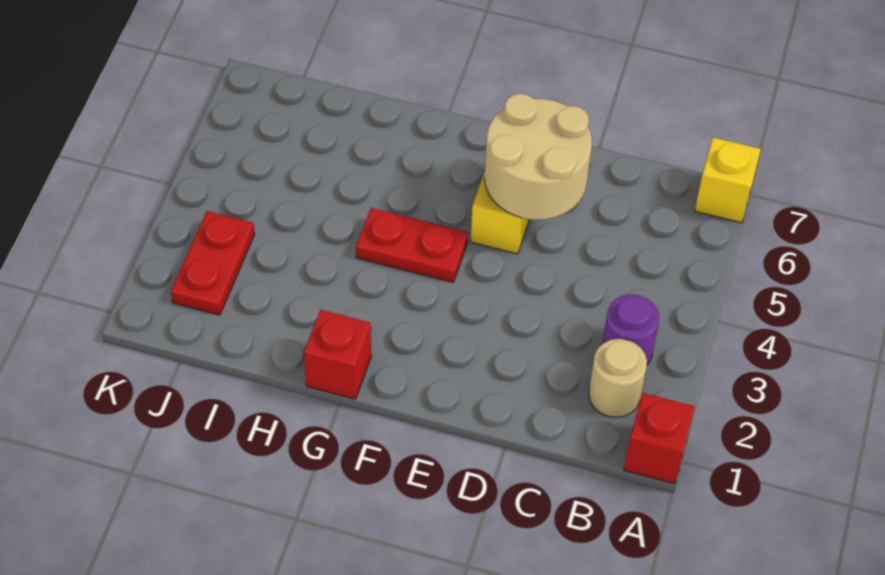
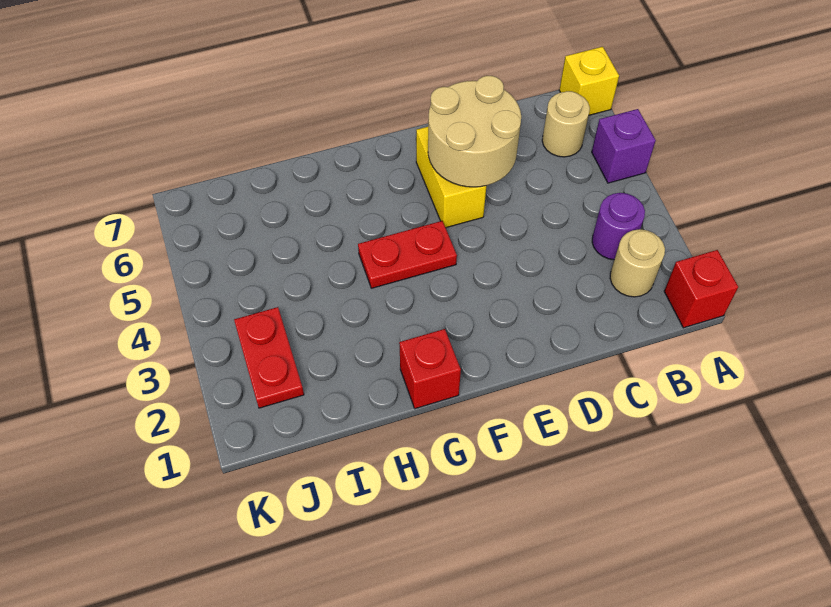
none -> purple 1x1 brick [592,109,656,183]
none -> tan 1x1 round brick [542,91,590,157]

